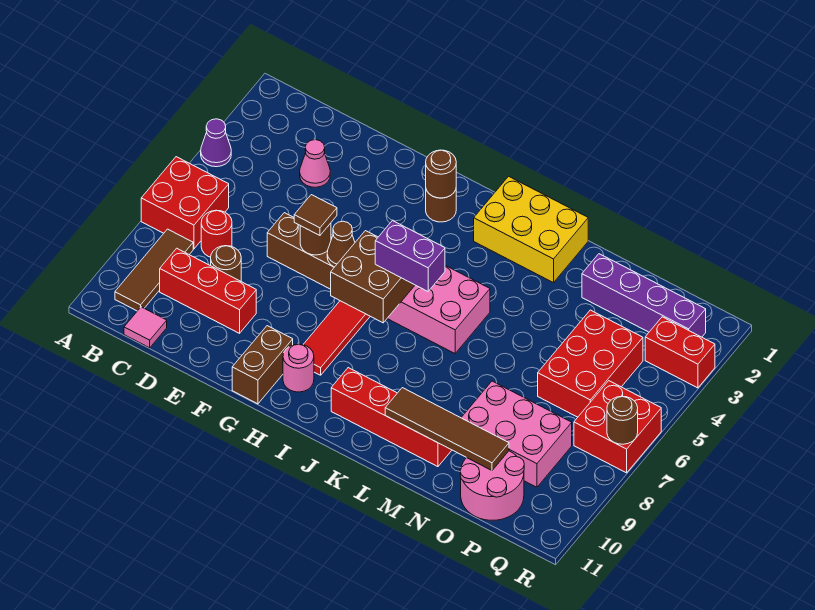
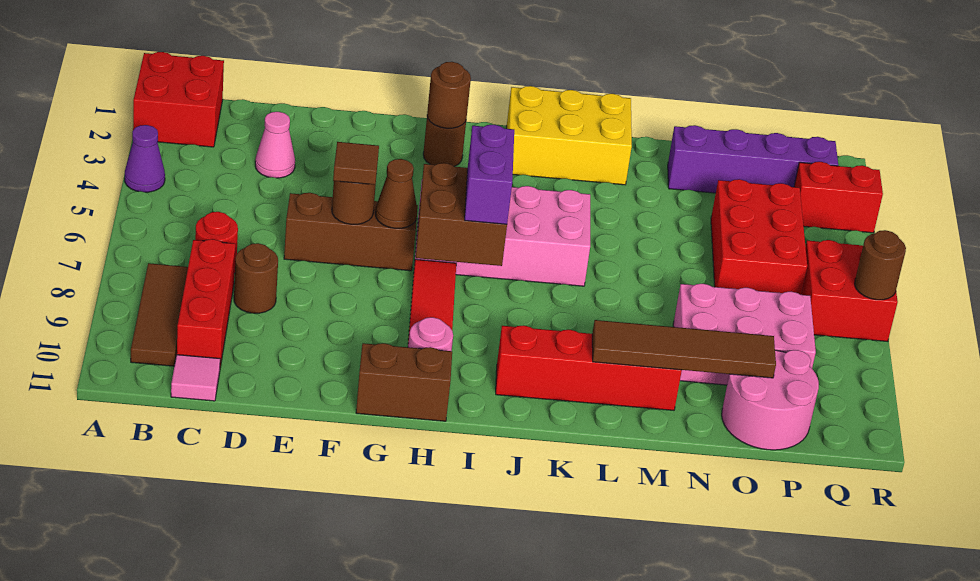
red 2x2 brick [141,157,229,249] -> red 2x2 brick moved to [133,52,224,147]
red 1x3 brick [160,248,256,333] -> red 1x3 brick turned to [177,239,236,368]
brown 1x2 brick [232,326,293,404] -> brown 1x2 brick turned to [356,343,452,421]
purple 1x2 brick [375,220,445,291] -> purple 1x2 brick turned to [465,125,514,224]

